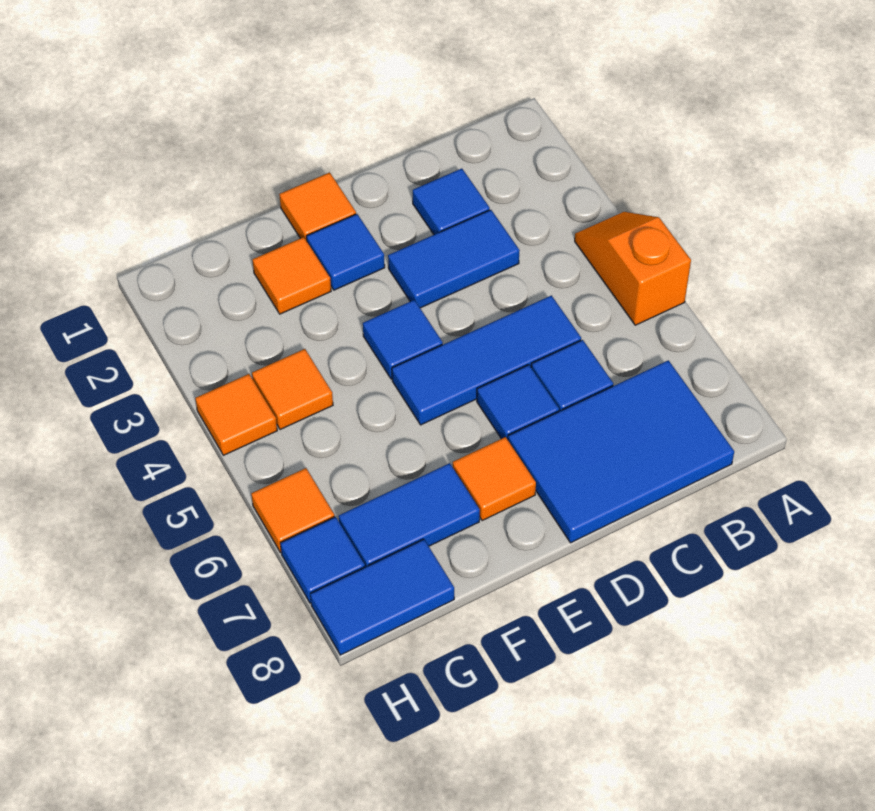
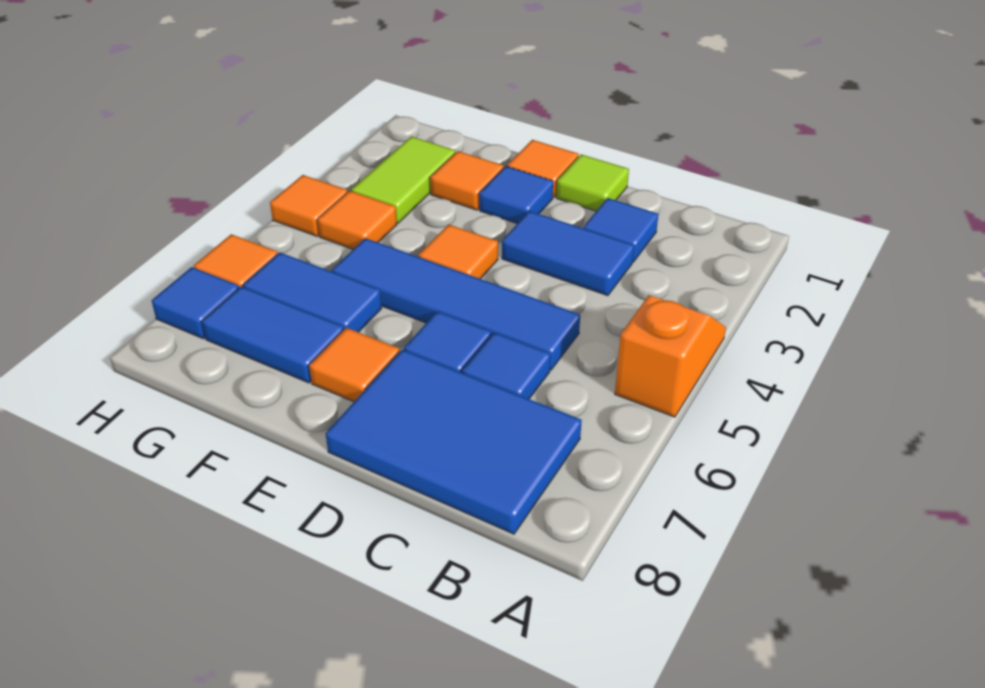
blue 1x3 tile [392,296,581,425] -> blue 1x4 tile [332,238,580,370]
none -> lime 1x1 tile [556,154,629,211]
blue 1x1 tile [363,300,443,379] -> orange 1x1 tile [418,224,498,279]
none -> lime 1x2 tile [351,137,455,223]
blue 1x2 tile [310,540,454,655] -> blue 1x2 tile moved to [243,252,382,332]

